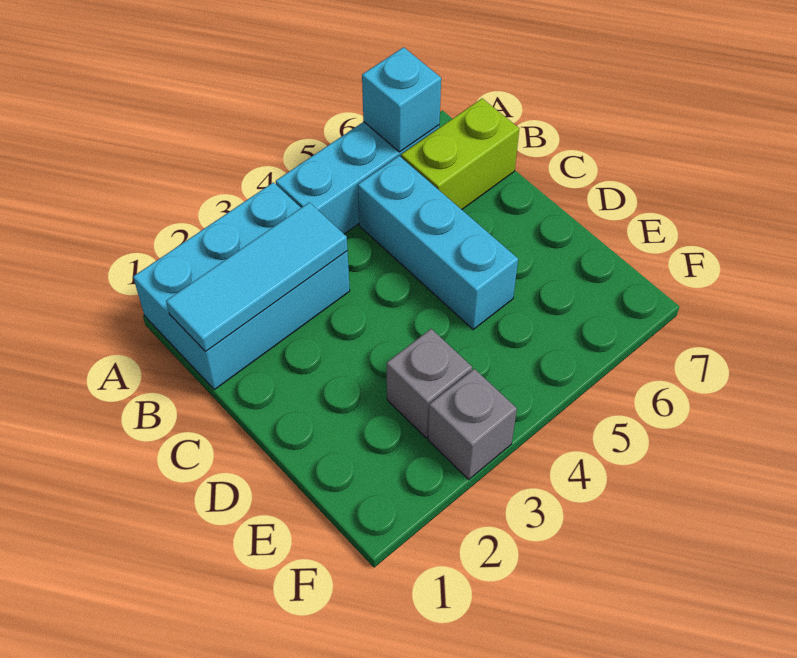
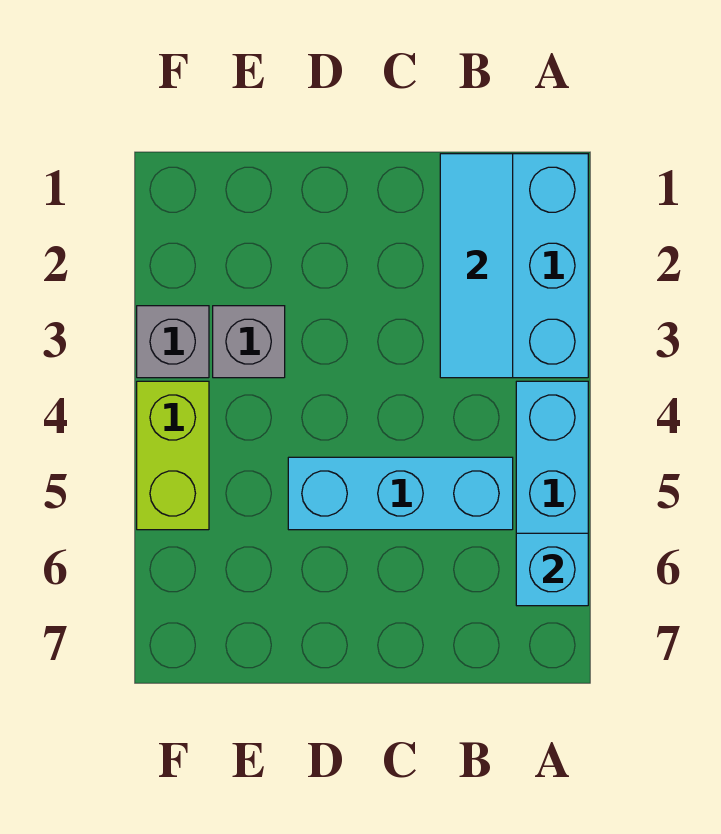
lime 1x2 brick [401,98,519,210] -> lime 1x2 brick moved to [137,381,209,530]

